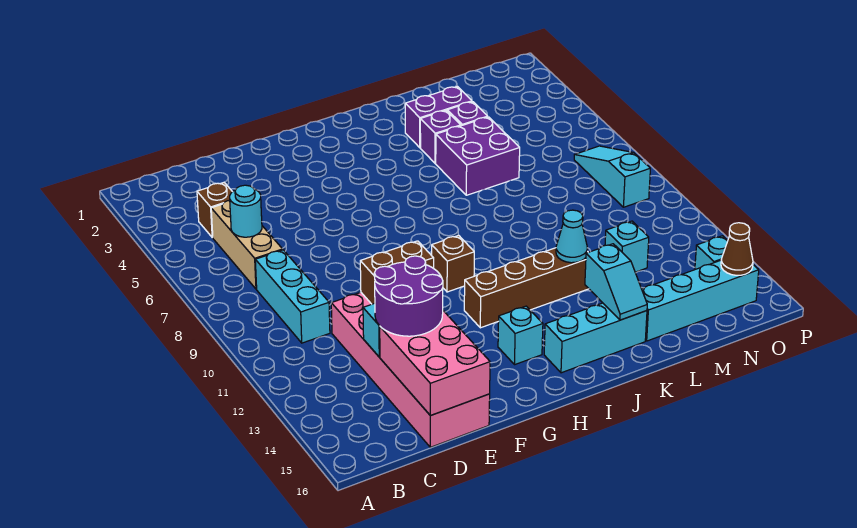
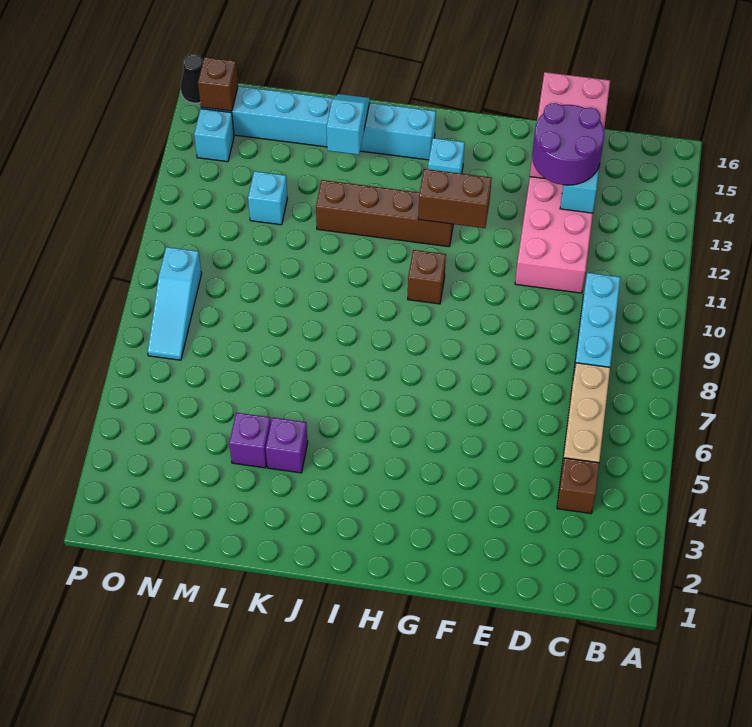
cyan 1x1 round brick [230,185,262,237] -> none
brown 1x2 brick [360,241,434,304] -> brown 1x2 brick moved to [418,169,492,228]
purple 1x2 brick [405,86,472,148] -> none
purple 2x2 brick [436,117,520,195] -> none
cyan 1x1 cone [556,210,587,263] -> none
brown 1x1 cone [721,223,753,275] -> brown 1x1 brick [198,57,238,111]
none -> black 1x1 cone [181,54,203,103]

